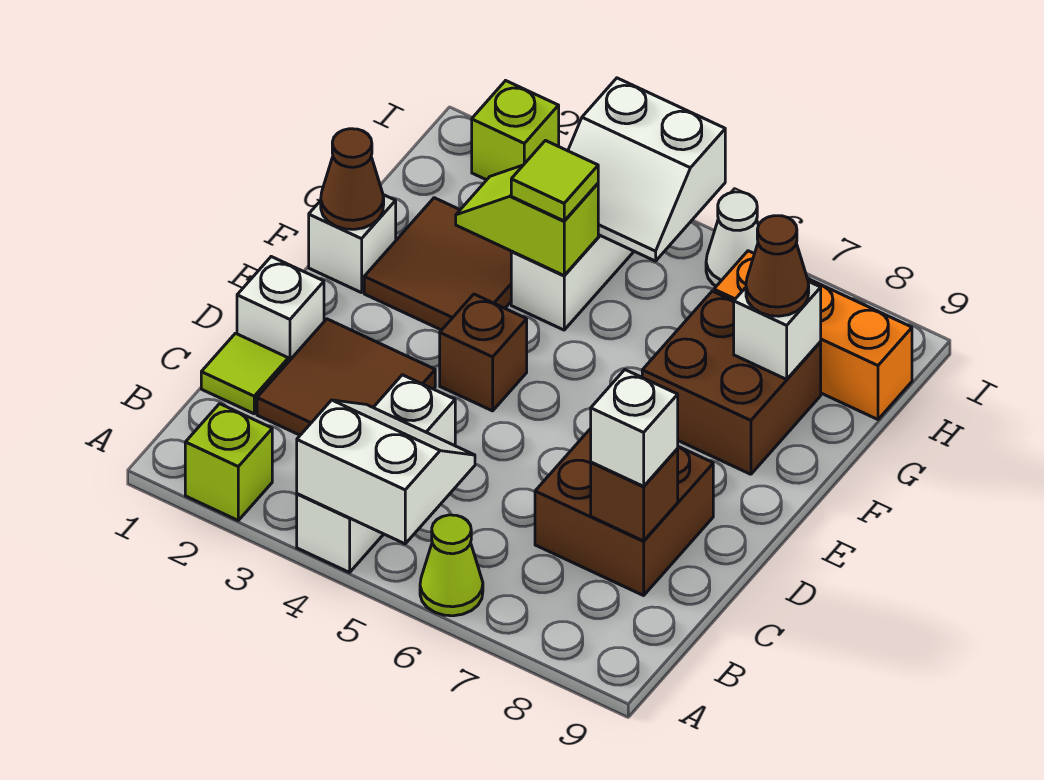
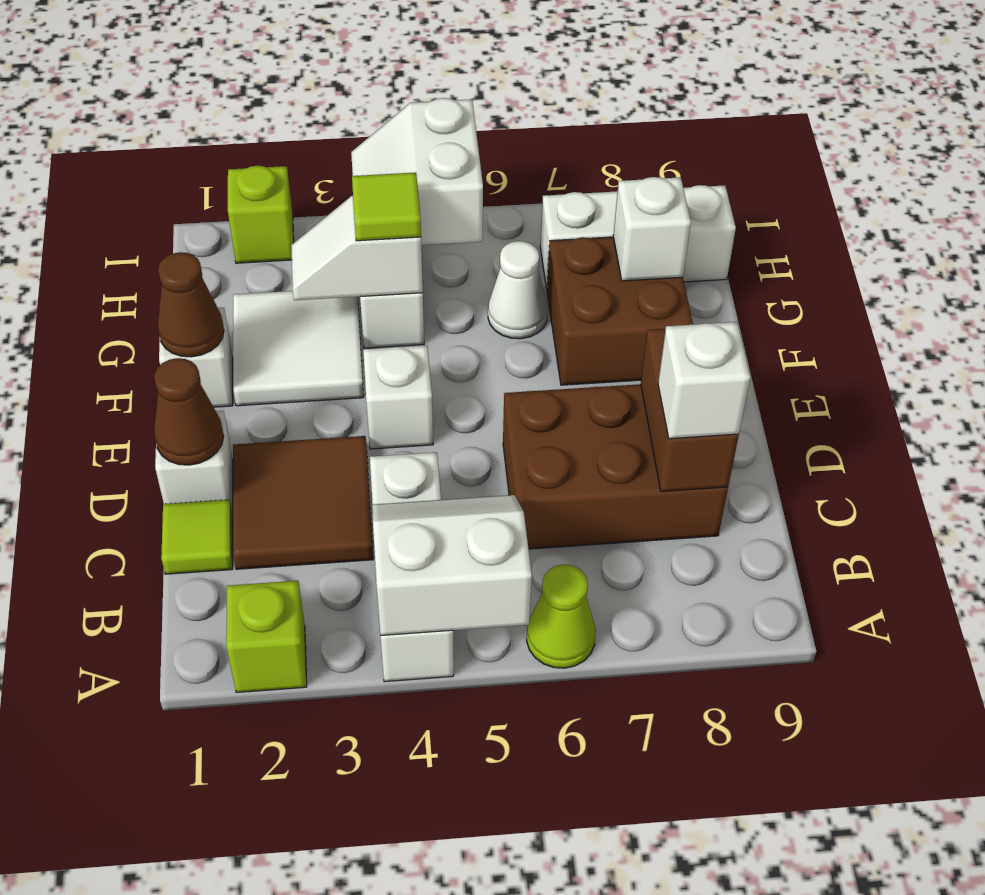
brown 2x2 brick [535,429,713,595] -> brown 2x3 brick [503,384,728,549]
brown 1x1 brick [591,449,678,541] -> brown 1x2 brick [641,329,739,492]
brown 1x1 brick [440,294,527,411] -> white 1x1 brick [363,345,433,449]
brown 2x2 tile [364,198,512,330] -> white 2x2 tile [233,291,364,406]
lime 1x2 slope [456,165,598,275] -> white 1x2 slope [291,196,423,300]
brown 1x1 cone [746,216,809,316] -> brown 1x1 cone moved to [154,358,224,465]
white 2x2 slope [568,78,725,261] -> white 2x2 slope turned to [351,98,483,245]
orange 1x3 brick [714,251,912,419] -> white 1x3 brick [540,185,736,289]
white 1x1 cone [706,192,759,286] -> white 1x1 cone moved to [488,241,548,339]

